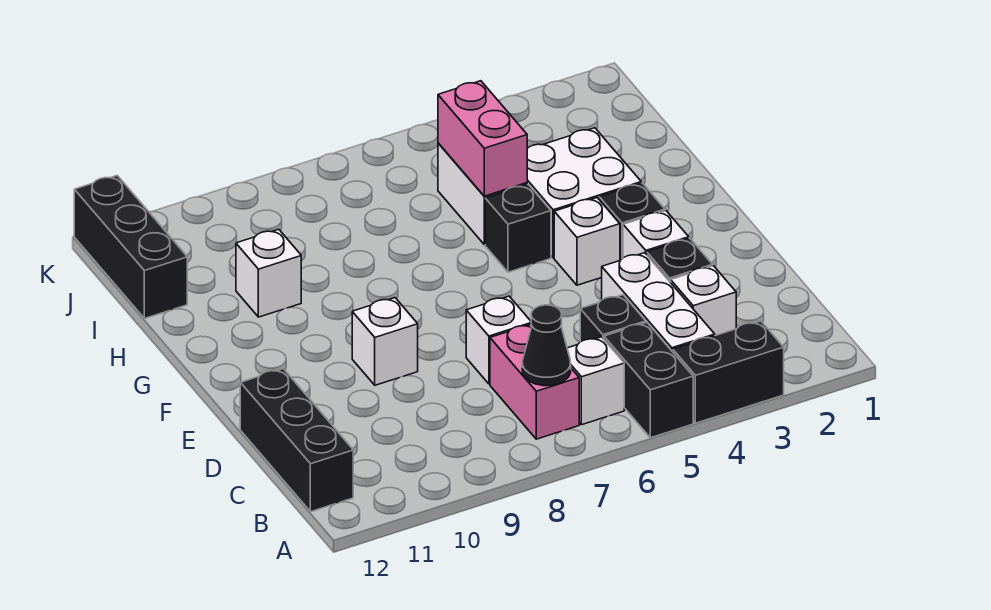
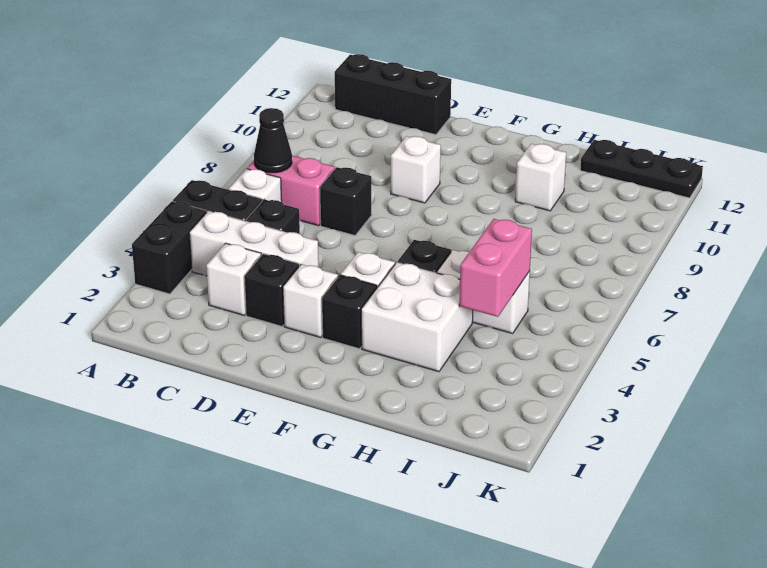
white 1x1 brick [466,296,531,384] -> black 1x1 brick [320,167,372,235]
pink 1x2 brick [438,81,527,196] -> pink 1x2 brick turned to [459,219,532,317]
black 1x3 brick [74,176,187,319] -> black 1x3 plate [580,140,703,198]

